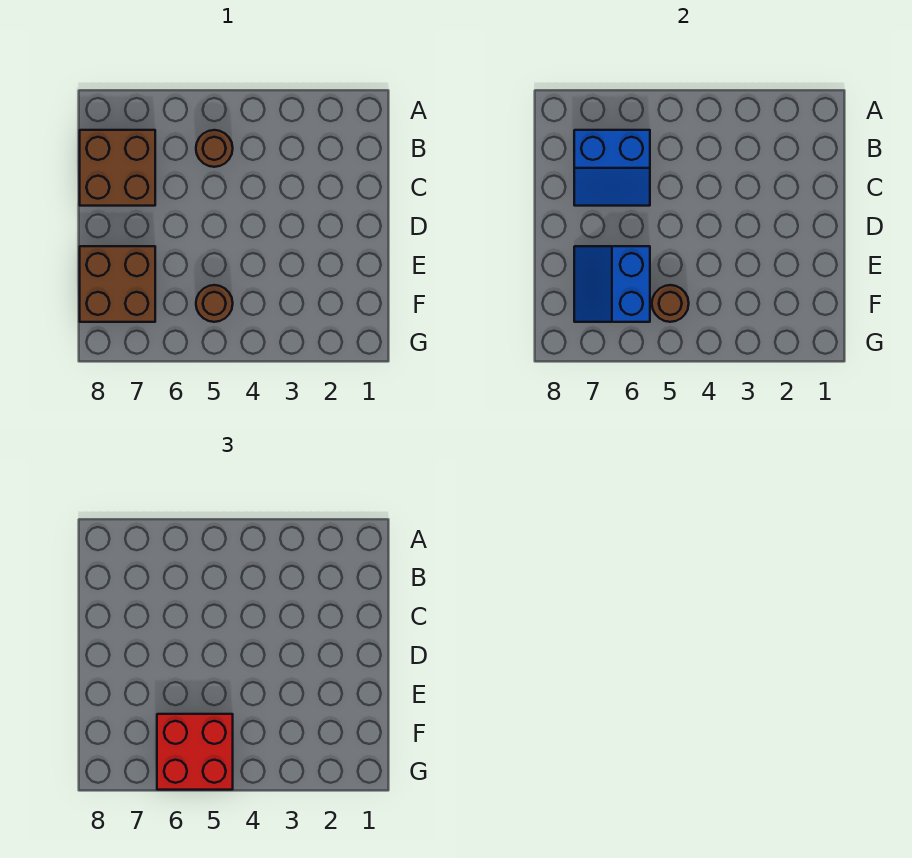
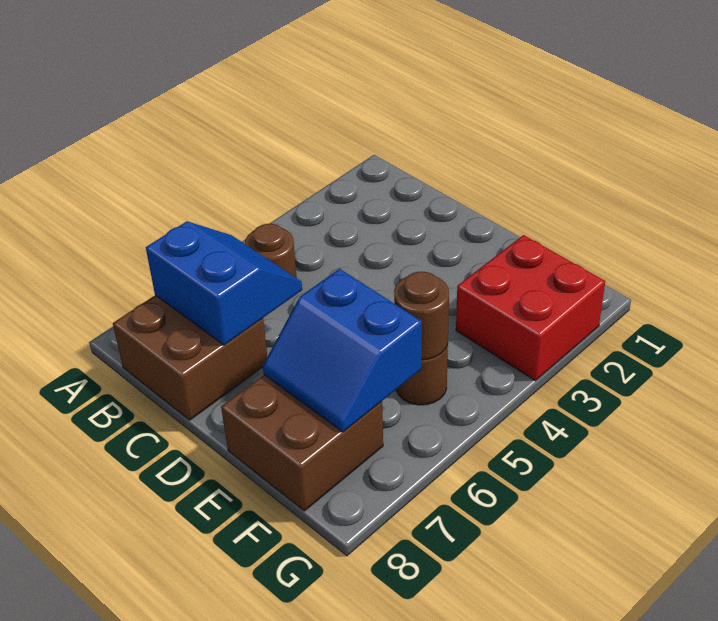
blue 2x2 slope [574,130,650,206] -> blue 2x2 slope turned to [146,221,302,345]
red 2x2 brick [157,714,233,790] -> red 2x2 brick moved to [456,235,605,381]

